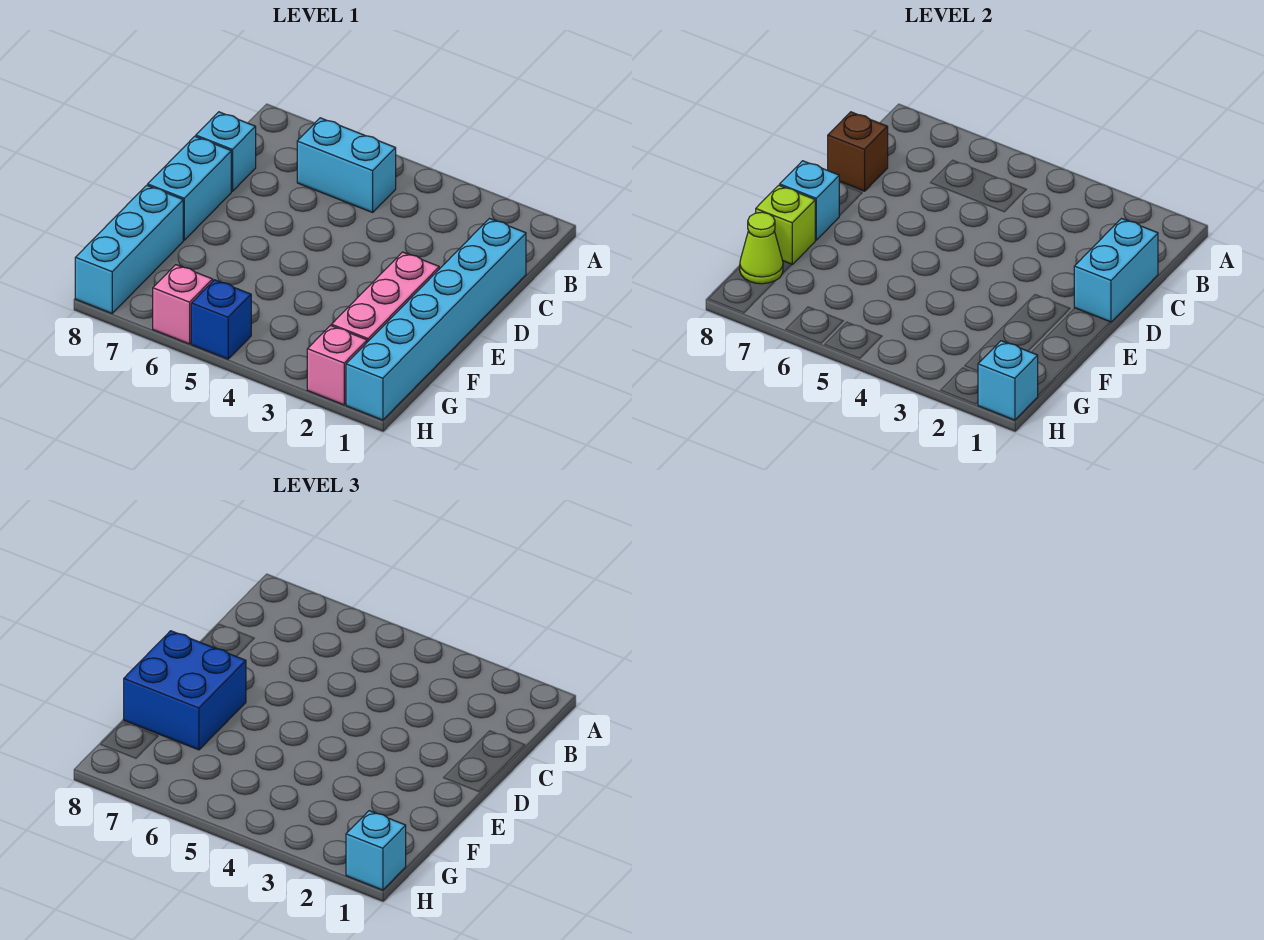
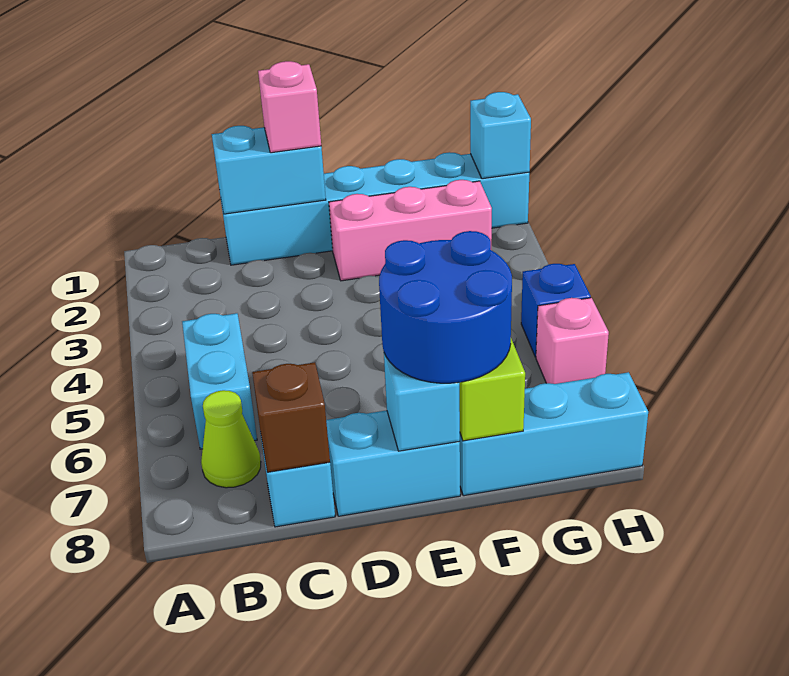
blue 2x2 brick [124,631,246,750] -> blue 2x2 round brick [379,231,512,383]
lime 1x1 cone [740,212,783,284] -> lime 1x1 cone moved to [201,390,261,488]
cyan 1x1 brick [346,811,406,890] -> none
pink 1x1 brick [307,326,367,405] -> pink 1x1 brick moved to [258,61,321,153]

